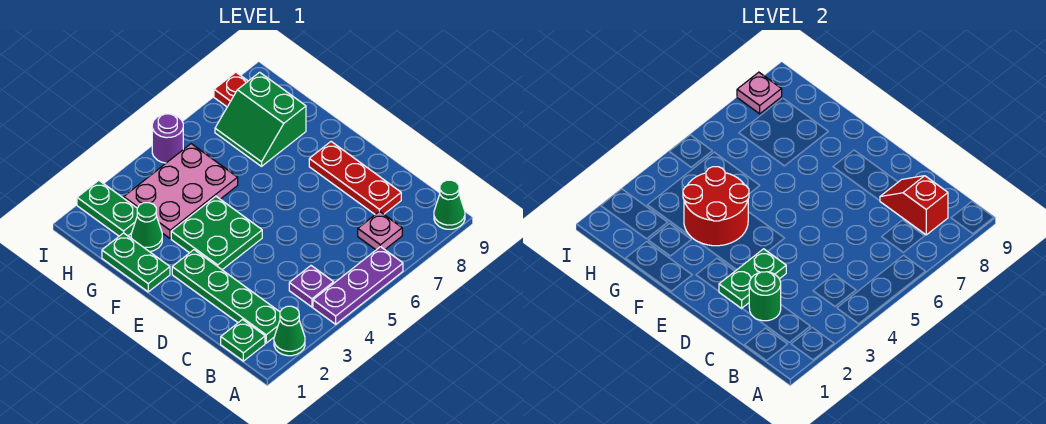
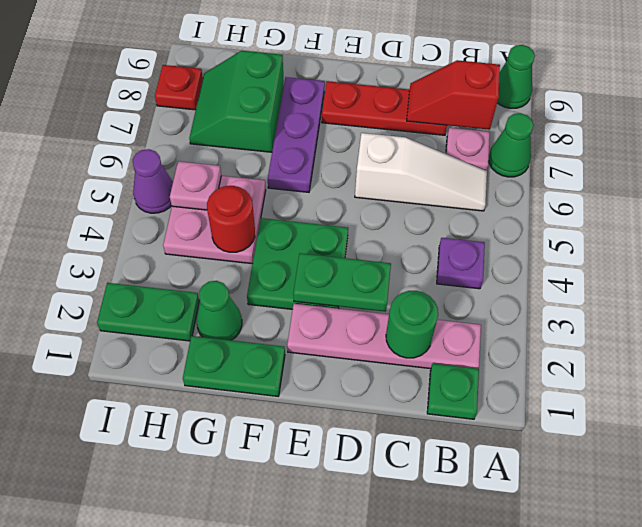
green 1x1 cone [274,306,305,356] -> green 1x1 cone moved to [489,113,534,177]
purple 1x3 plate [313,247,403,324] -> purple 1x3 plate moved to [268,77,325,192]
green 1x4 plate [172,250,280,343] -> pink 1x4 plate [287,304,481,369]
none -> white 1x3 slope [355,133,487,211]
green 1x2 plate [719,249,786,308] -> green 1x2 plate turned to [293,253,391,312]
red 2x2 round brick [683,167,749,246] -> red 1x1 round brick [207,186,255,252]
pink 2x3 plate [124,144,238,239] -> pink 2x2 plate [163,176,266,264]
green 2x2 slope [215,72,306,166] -> green 2x2 slope turned to [189,51,284,152]
purple 1x1 round brick [152,114,183,163] -> purple 1x1 cone [133,149,173,213]
pink 1x1 plate [737,72,782,114] -> pink 1x1 plate moved to [170,161,221,210]

